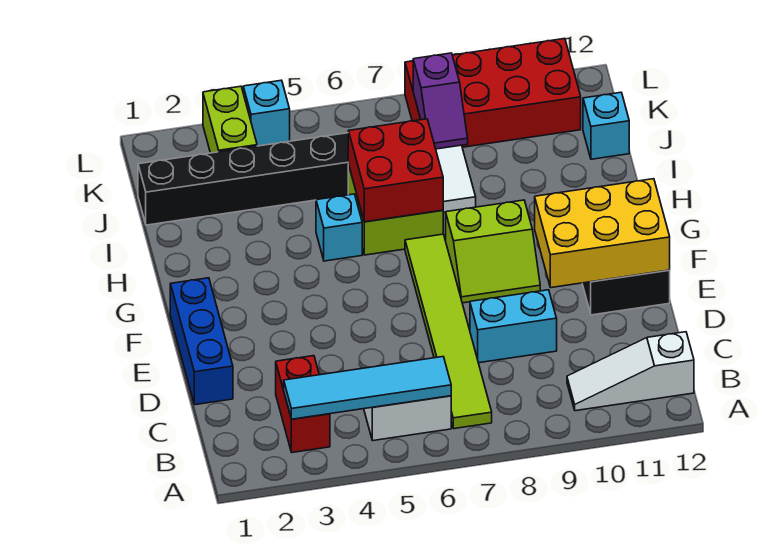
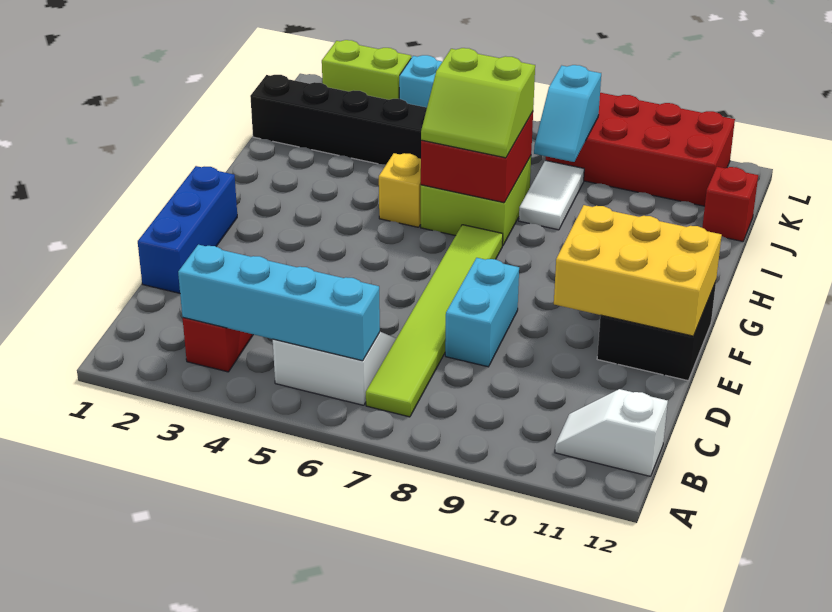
cyan 1x4 tile [284,357,451,419] -> cyan 1x4 brick [178,245,380,361]
white 1x3 slope [567,332,694,411] -> white 1x2 slope [555,389,668,476]
cyan 1x2 brick [470,290,557,363] -> cyan 1x2 brick turned to [445,258,519,367]
lime 2x2 slope [446,200,540,303] -> lime 2x2 slope moved to [421,48,535,158]
cyan 1x1 brick [316,194,362,261] -> yellow 1x1 brick [379,153,421,227]
purple 1x2 slope [413,53,468,149] -> cyan 1x2 slope [534,65,601,162]
cyan 1x1 brick [583,92,629,159] -> red 1x1 brick [702,167,758,241]
lime 1x2 brick [203,86,257,153] -> lime 1x2 brick turned to [322,40,411,100]

